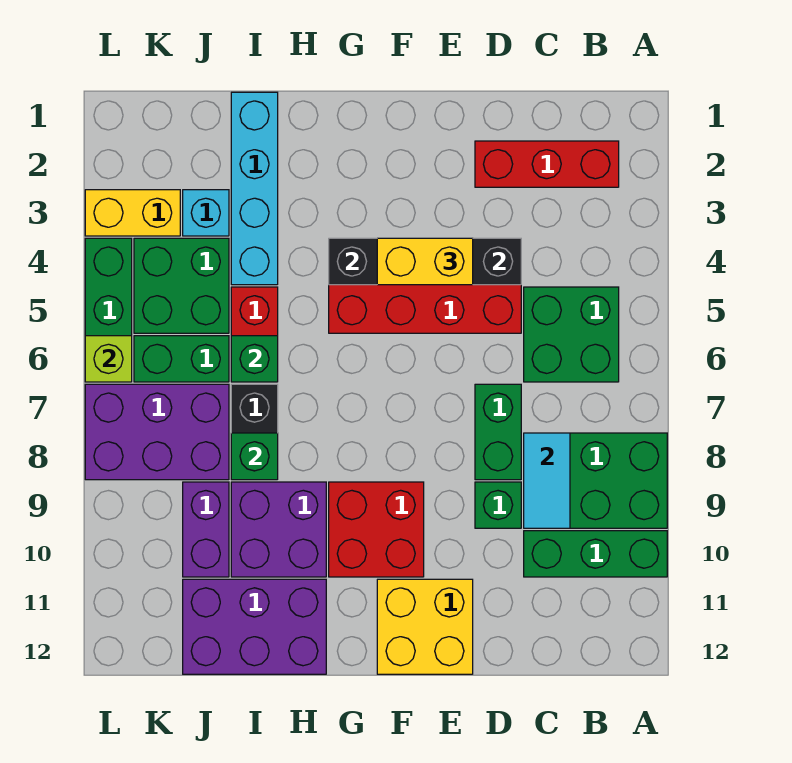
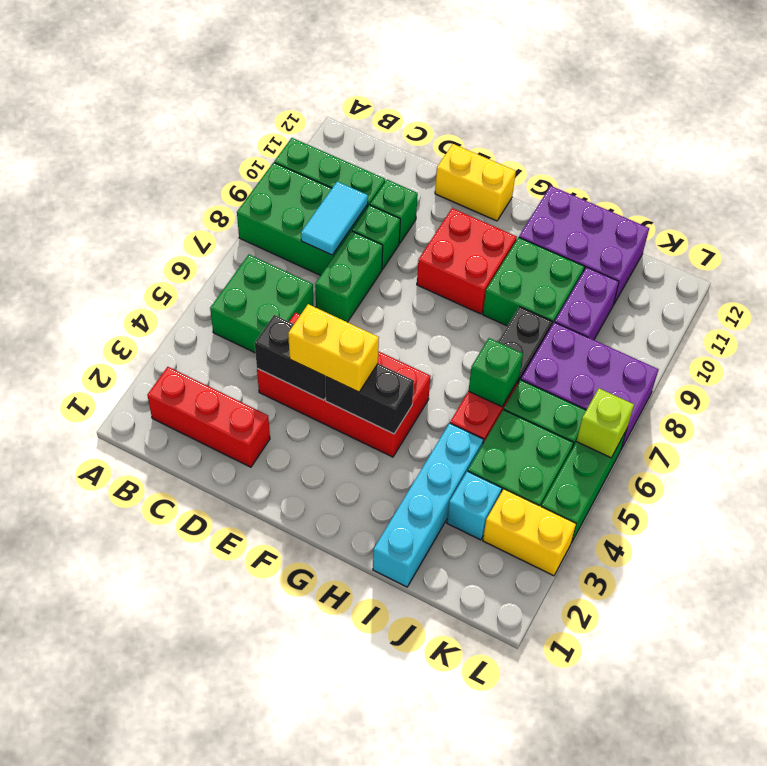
yellow 2x2 brick [377,579,473,674] -> yellow 1x2 brick [435,144,516,221]
purple 2x2 brick [231,482,326,577] -> green 2x2 brick [483,237,585,326]
green 1x1 brick [231,433,278,480] -> green 1x1 brick moved to [370,180,418,243]

